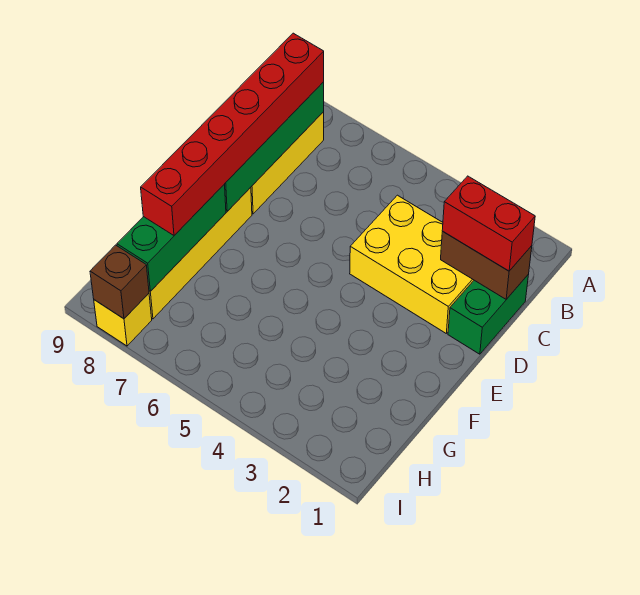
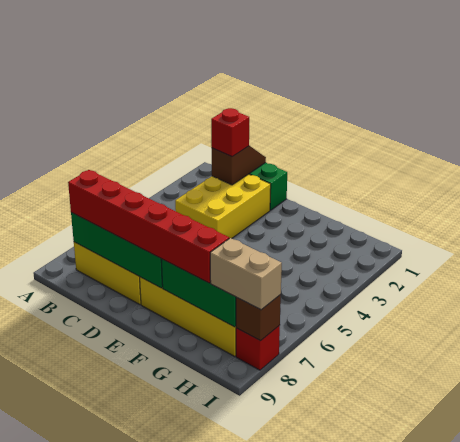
brown 1x2 brick [441,232,532,299] -> brown 1x2 slope [212,146,266,185]
red 1x2 brick [442,176,535,271] -> red 1x1 brick [211,108,249,157]
none -> tan 1x2 brick [210,238,282,310]
yellow 1x1 brick [94,294,152,346] -> red 1x1 brick [236,325,280,370]

